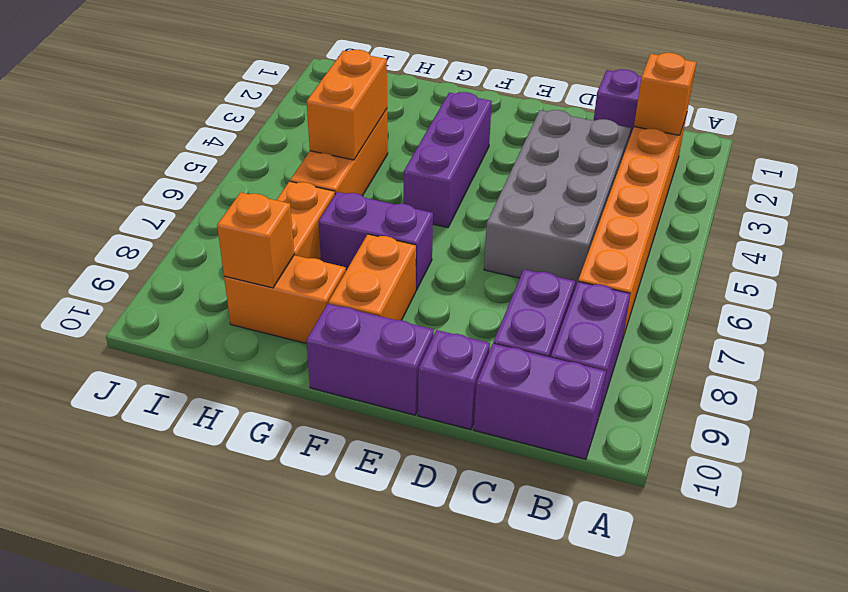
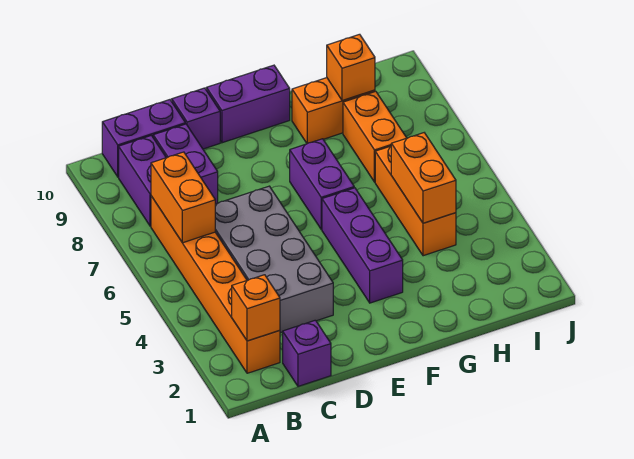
purple 1x2 brick [318,192,433,290] -> purple 1x2 brick turned to [290,139,354,229]
orange 1x2 brick [328,234,416,320] -> orange 1x2 brick moved to [151,152,215,243]

